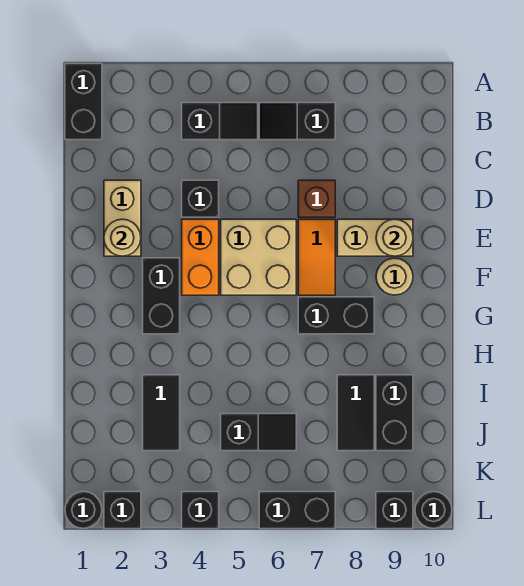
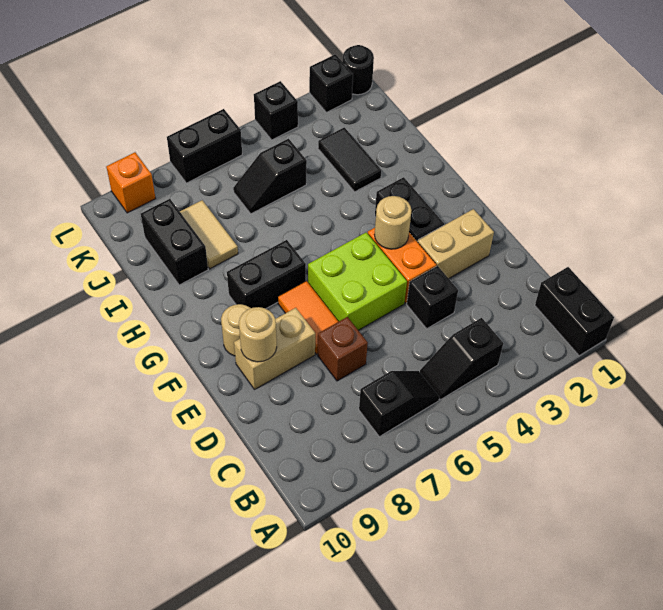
tan 1x2 brick [104,180,141,256] -> tan 1x2 brick turned to [418,209,494,279]
tan 1x1 round brick [104,219,141,256] -> tan 1x1 round brick moved to [375,196,412,249]
tan 2x2 brick [221,219,296,295] -> lime 2x2 brick [308,232,407,330]
black 1x2 tile [337,375,374,451] -> tan 1x2 tile [180,200,238,269]
black 1x1 brick [376,492,413,529] -> orange 1x1 brick [106,152,156,213]
black 1x1 round brick [415,492,452,529] -> none

